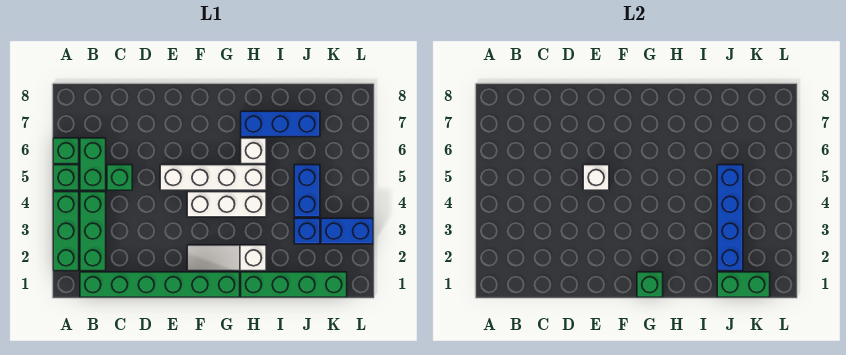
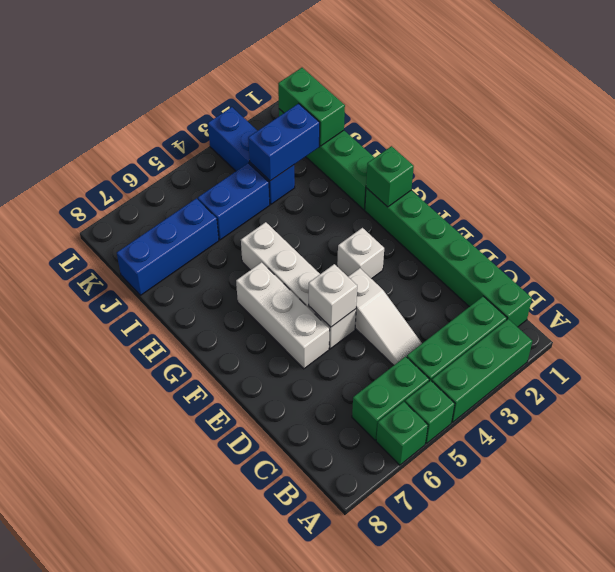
green 1x1 brick [107,165,132,190] -> none
white 1x3 slope [187,245,266,271] -> white 1x3 slope moved to [348,268,422,365]
white 1x3 brick [187,192,266,217] -> white 1x3 brick moved to [236,262,330,369]
white 1x1 brick [241,138,266,164] -> white 1x1 brick moved to [337,228,384,279]
blue 1x3 brick [241,111,320,137] -> blue 1x3 brick turned to [117,198,219,295]
blue 1x4 brick [717,165,743,271] -> blue 1x2 brick [248,104,320,181]

